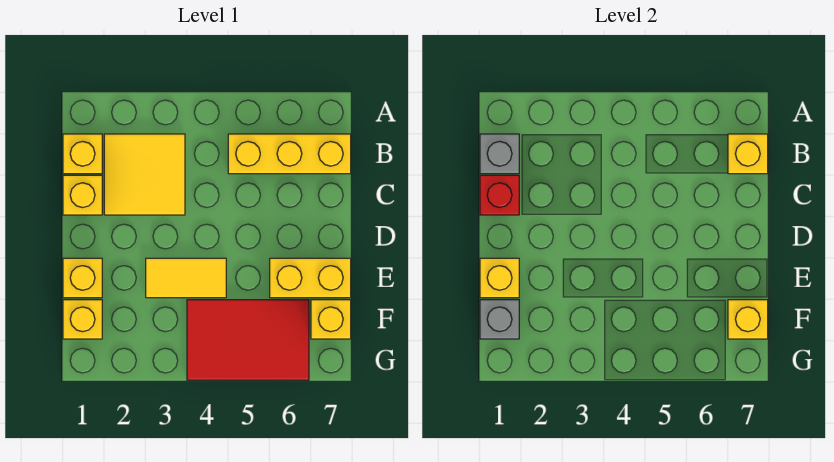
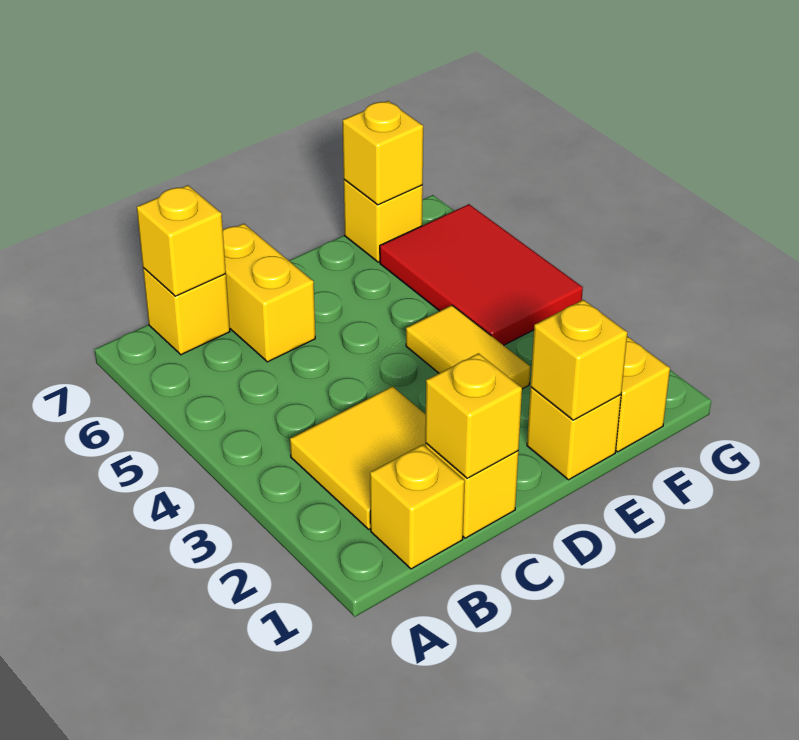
grey 1x1 brick [480,134,519,174] -> none
yellow 1x3 brick [228,134,351,174] -> yellow 1x1 brick [143,268,230,355]
red 1x1 brick [480,175,519,215] -> yellow 1x1 brick [425,353,522,478]
yellow 1x2 brick [270,258,351,298] -> yellow 1x2 brick moved to [223,224,315,362]
grey 1x1 brick [480,300,519,339] -> none

